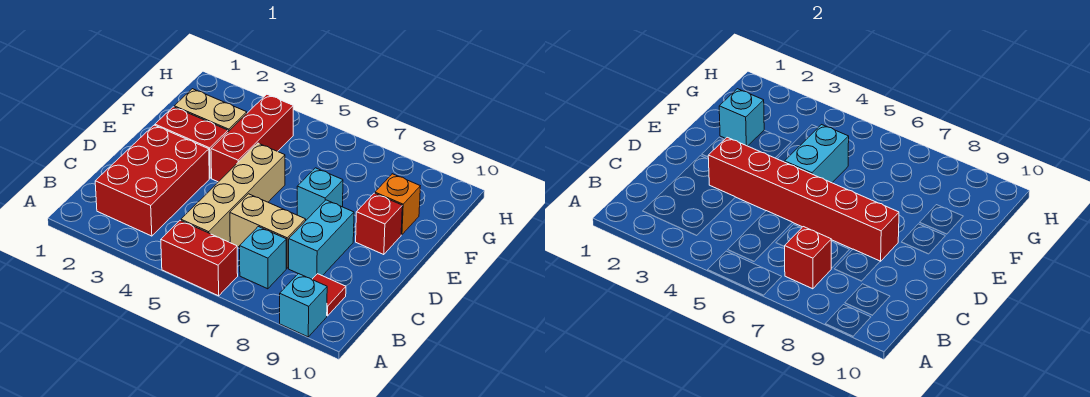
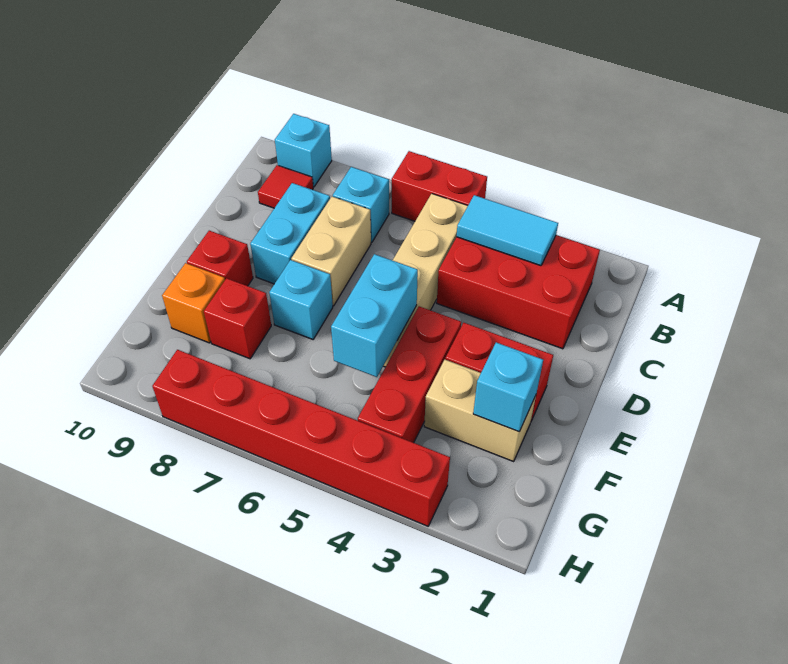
red 2x3 brick [95,125,209,236] -> red 2x3 brick turned to [437,235,600,349]
none -> cyan 1x2 tile [457,195,558,266]
red 1x1 brick [784,227,831,289] -> red 1x1 brick moved to [204,278,271,359]
tan 1x2 brick [230,194,306,268] -> tan 1x2 brick turned to [291,197,371,306]
red 1x6 brick [708,137,899,261] -> red 1x6 brick moved to [152,350,450,526]

